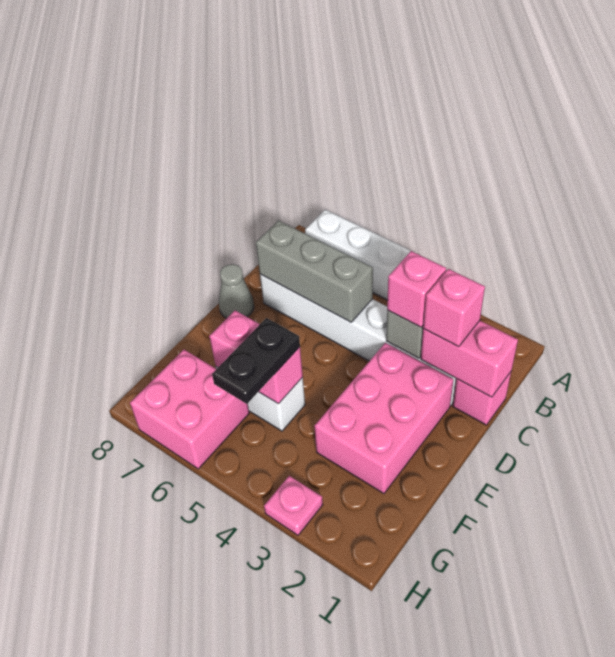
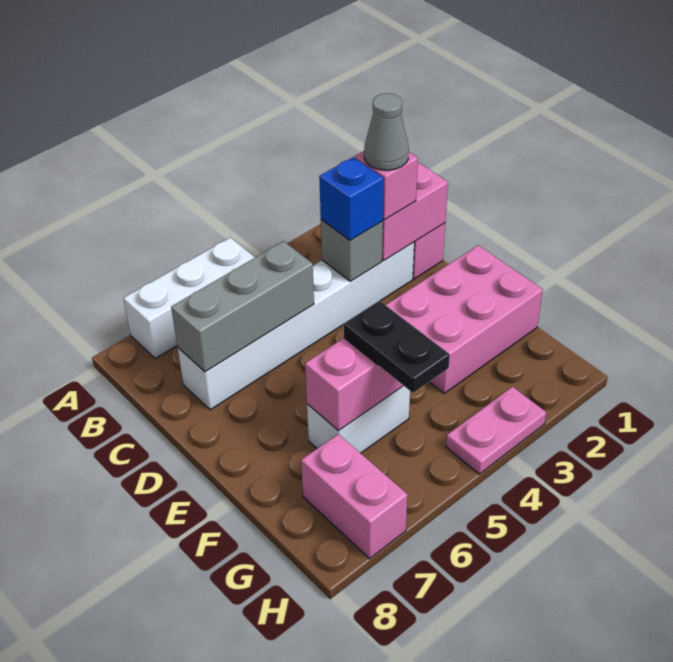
pink 1x1 brick [387,251,446,328] -> blue 1x1 brick [319,157,383,240]
pink 2x3 brick [314,343,454,494] -> pink 2x3 brick turned to [386,245,543,393]
grey 1x1 cone [219,264,254,318] -> grey 1x1 cone moved to [364,93,409,170]
pink 2x2 brick [130,350,249,469] -> pink 1x2 brick [301,434,407,559]
pink 1x1 plate [264,476,323,535] -> pink 1x2 plate [446,387,546,474]

